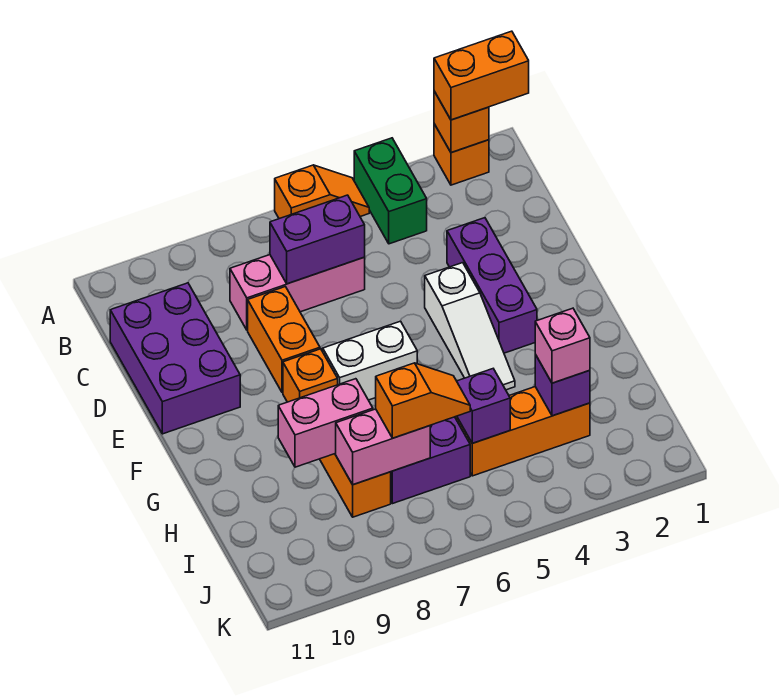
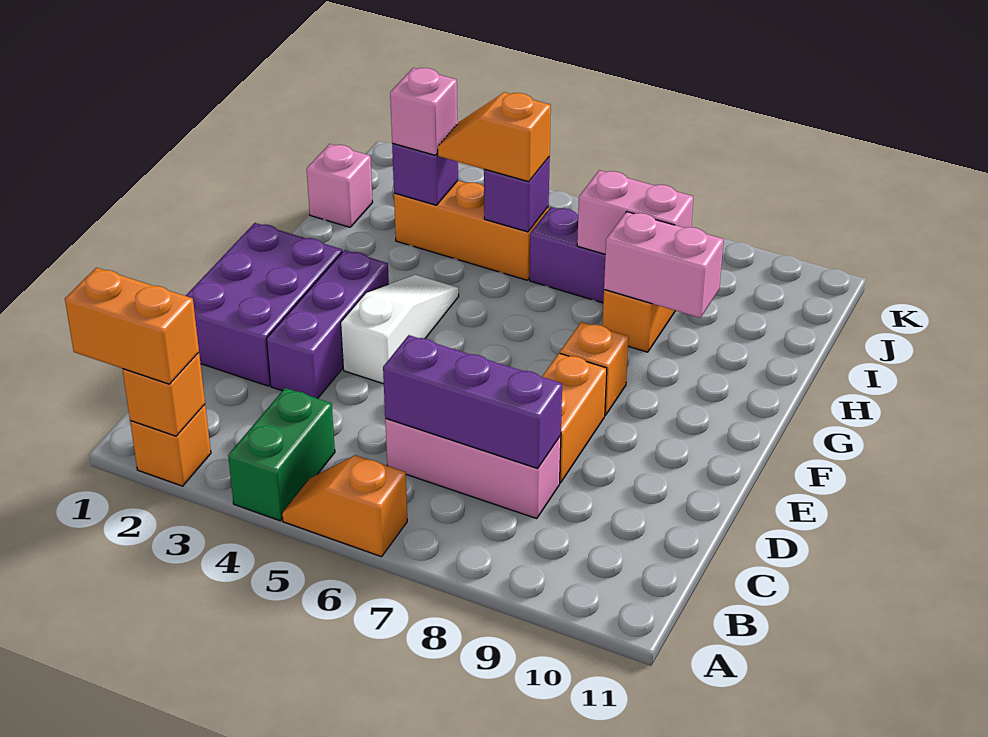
purple 1x2 brick [270,195,365,284] -> purple 1x3 brick [383,335,562,468]
purple 2x3 brick [110,283,240,434] -> purple 2x3 brick moved to [186,223,342,386]
white 1x2 brick [323,321,417,400] -> none
none -> pink 1x1 brick [307,144,373,227]
orange 1x2 slope [376,363,470,438] -> orange 1x2 slope moved to [437,92,551,182]

